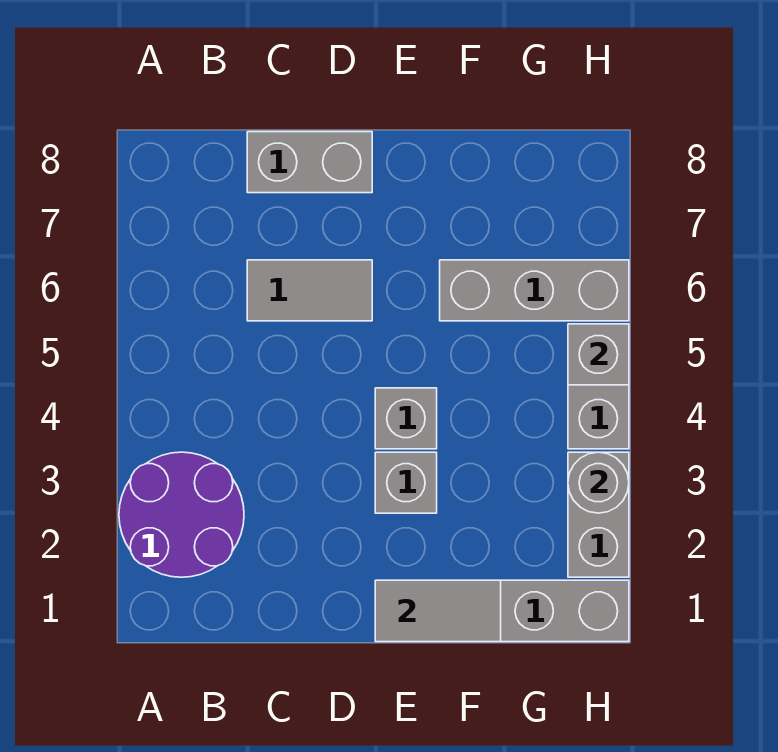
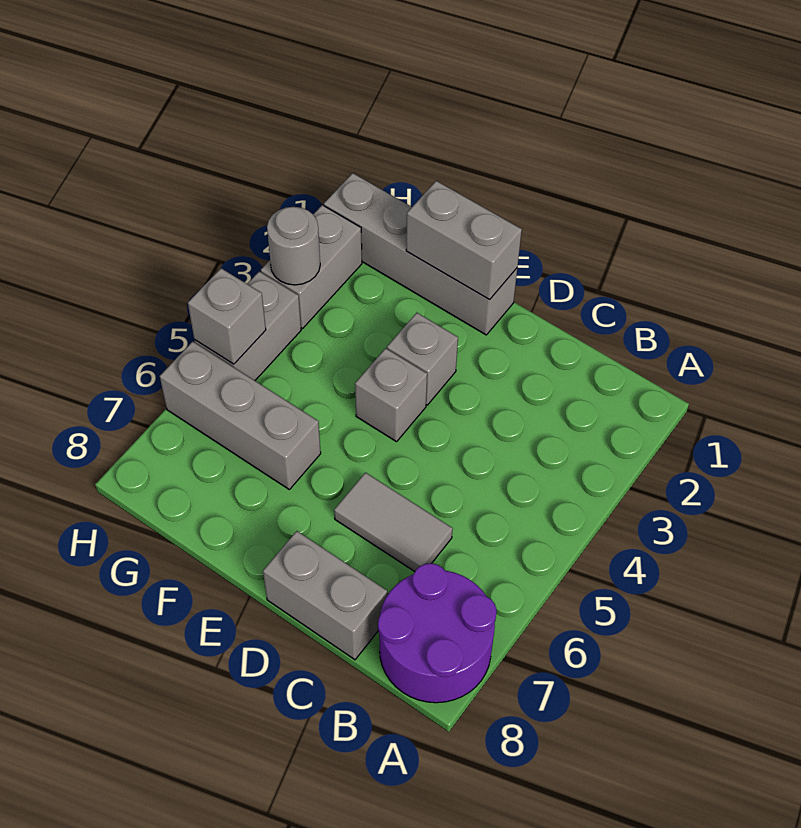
purple 2x2 round brick [119,452,244,577] -> purple 2x2 round brick moved to [378,563,497,703]
grey 1x2 tile [375,580,501,642] -> grey 1x2 brick [406,181,522,300]

